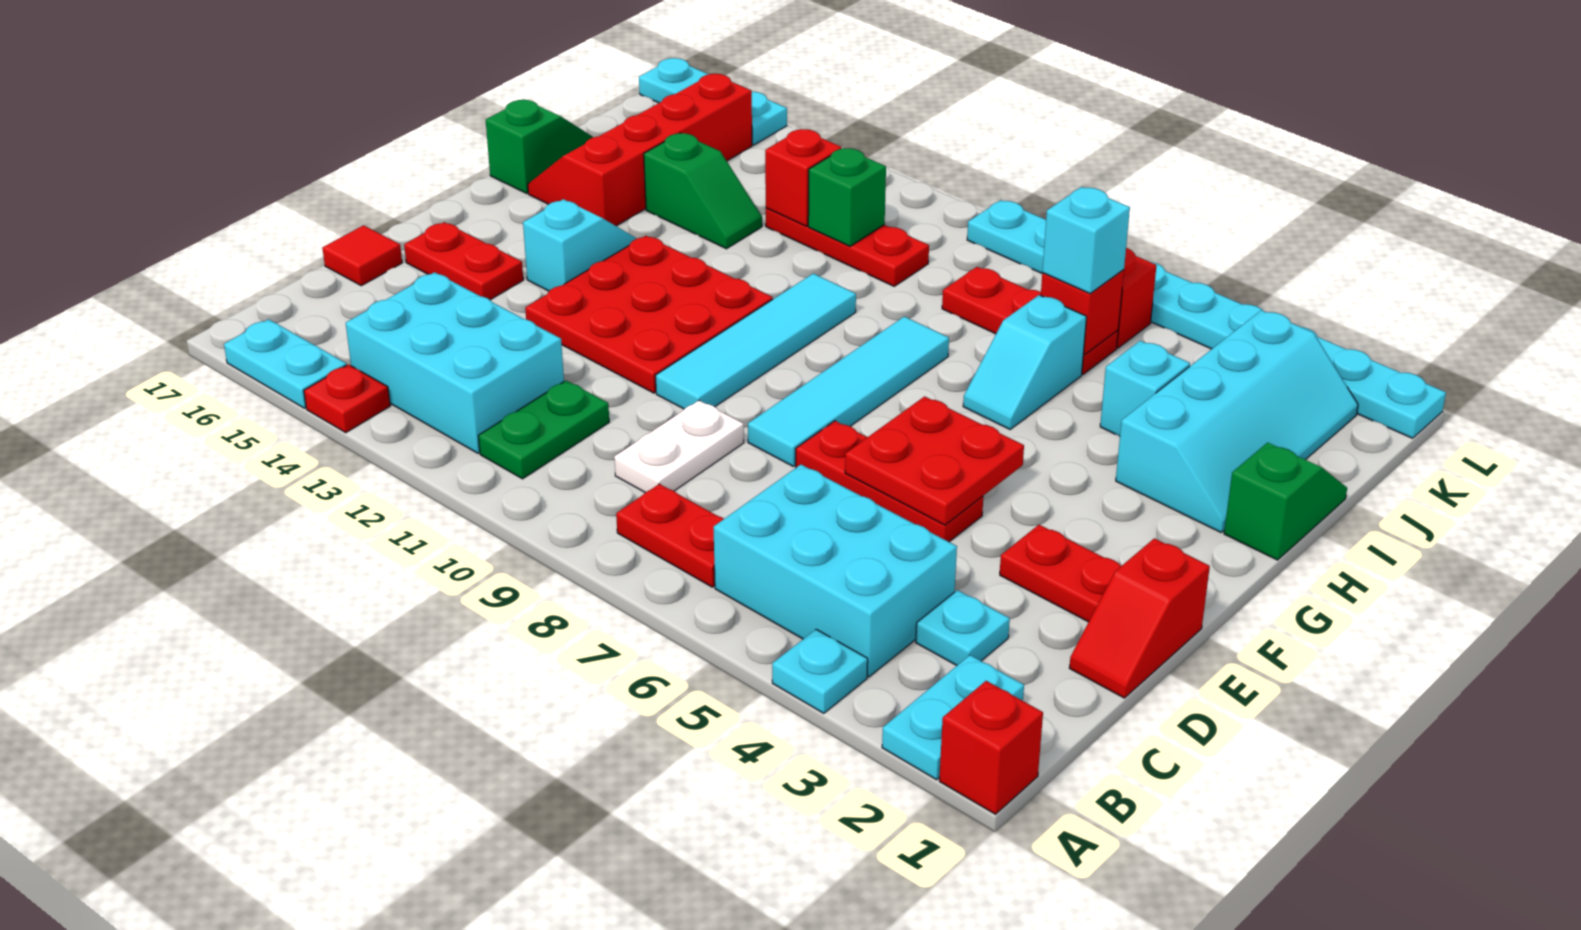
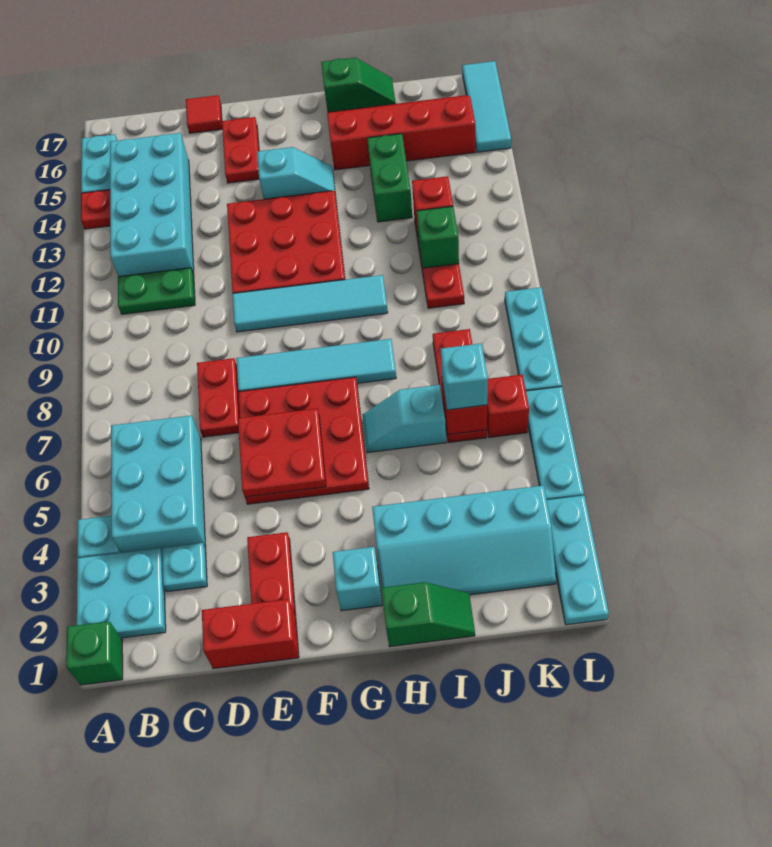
red 1x1 brick [939,681,1043,814] -> green 1x1 brick [66,621,123,685]
cyan 1x2 plate [882,655,1024,780] -> cyan 2x2 plate [77,548,166,638]
red 1x2 plate [616,484,724,587] -> red 1x2 plate moved to [197,358,240,437]
cyan 2x3 brick [346,272,564,453] -> cyan 2x4 brick [110,133,194,277]
white 1x2 plate [614,400,744,493] -> none
red 1x2 slope [1069,538,1210,698] -> red 1x2 brick [202,599,299,669]
red 1x3 plate [796,421,983,542] -> red 3x3 plate [238,377,369,504]
cyan 1x1 brick [1100,341,1190,436] -> cyan 1x1 brick moved to [333,547,382,611]
green 1x2 slope [644,133,762,249] -> green 1x2 brick [367,134,412,222]
cyan 1x3 plate [639,58,787,145] -> cyan 1x3 tile [462,61,511,152]

